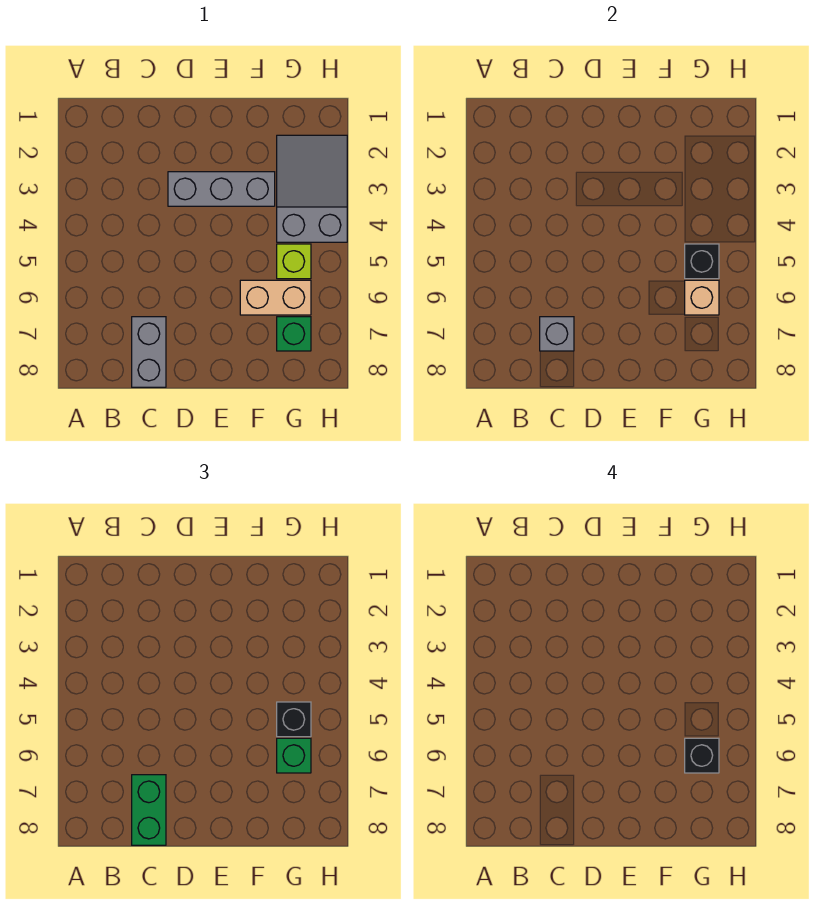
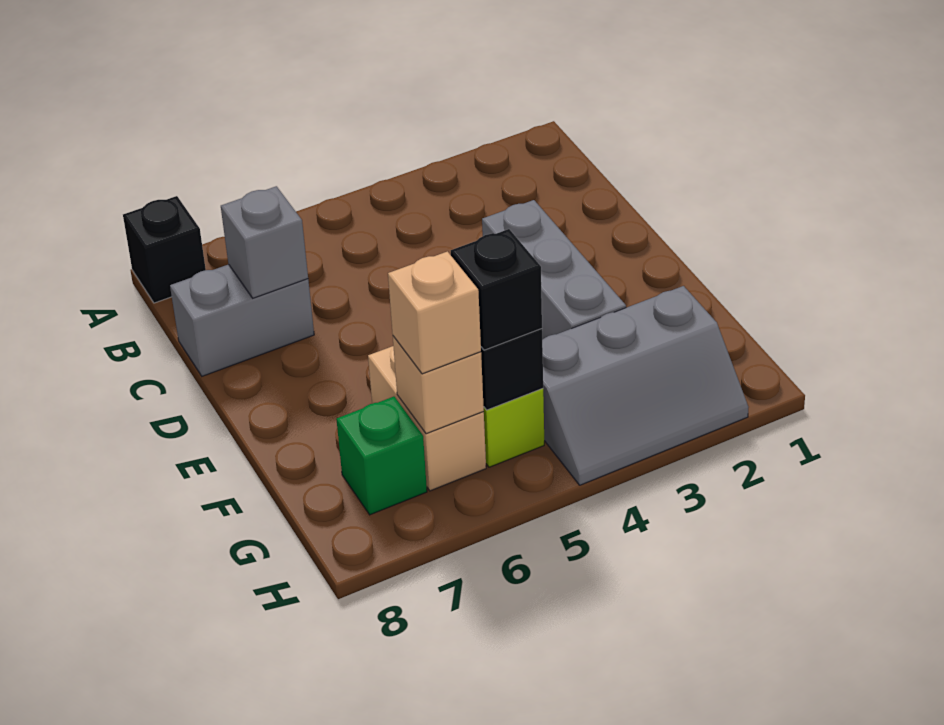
green 1x2 brick [132,775,166,845] -> none
grey 2x3 slope [277,135,347,242] -> grey 2x3 slope turned to [542,286,749,485]
green 1x1 brick [277,738,311,773] -> tan 1x1 brick [388,251,481,374]
black 1x1 brick [685,738,719,773] -> black 1x1 brick moved to [123,196,206,303]

